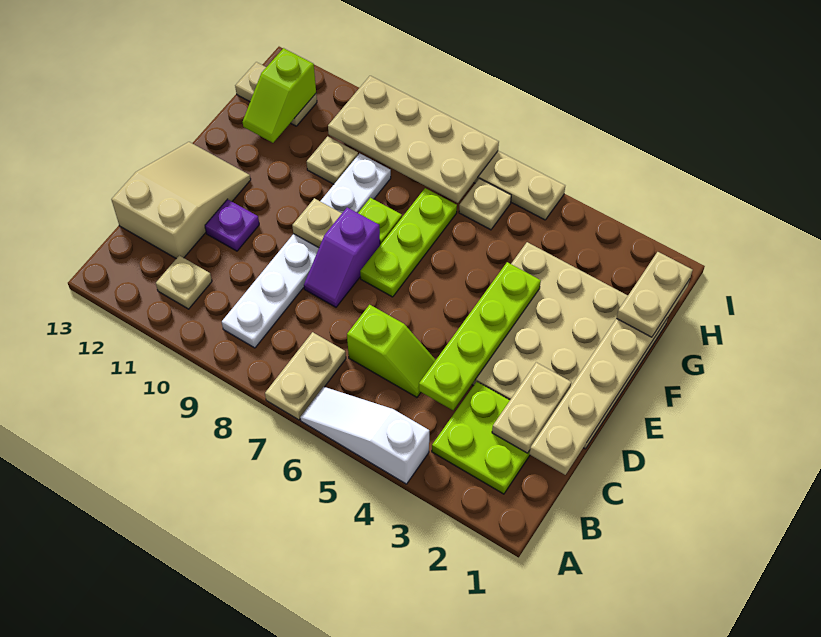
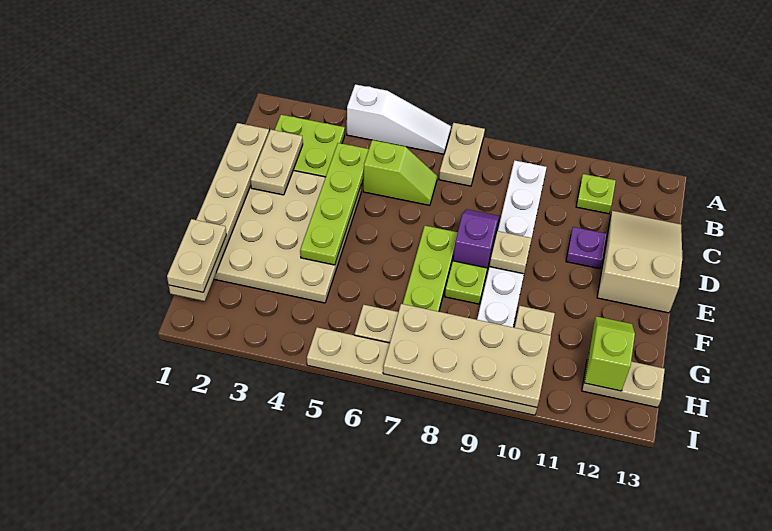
tan 1x1 plate [156,255,212,309] -> lime 1x1 plate [576,174,616,214]
lime 1x2 slope [347,305,436,397] -> lime 1x2 slope turned to [363,140,437,205]
tan 2x3 slope [111,142,251,259] -> tan 2x3 slope turned to [597,211,682,313]

